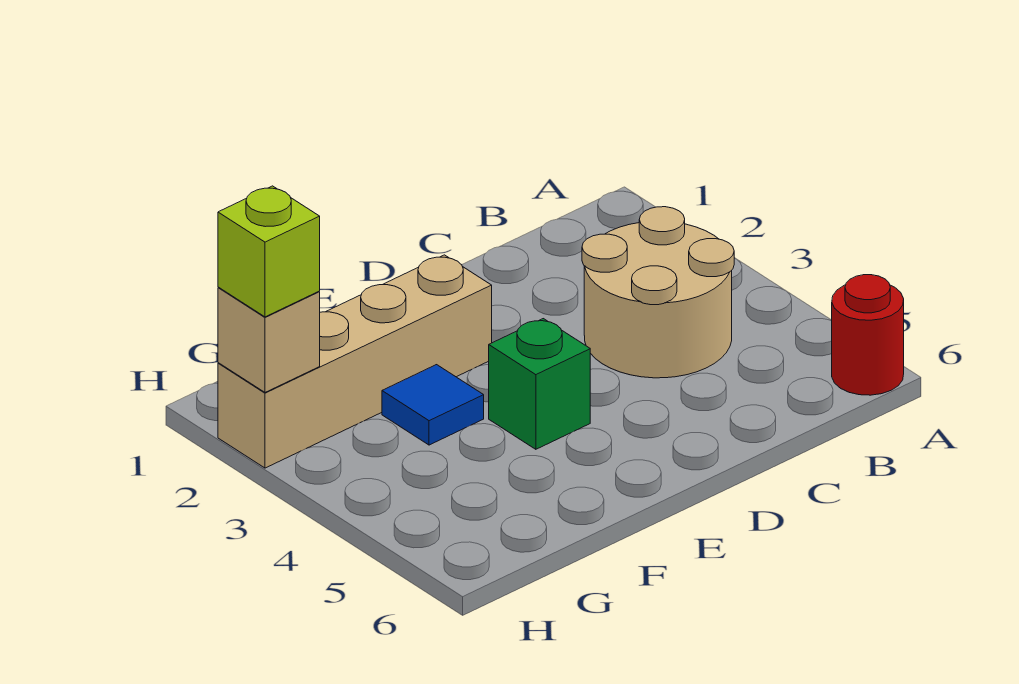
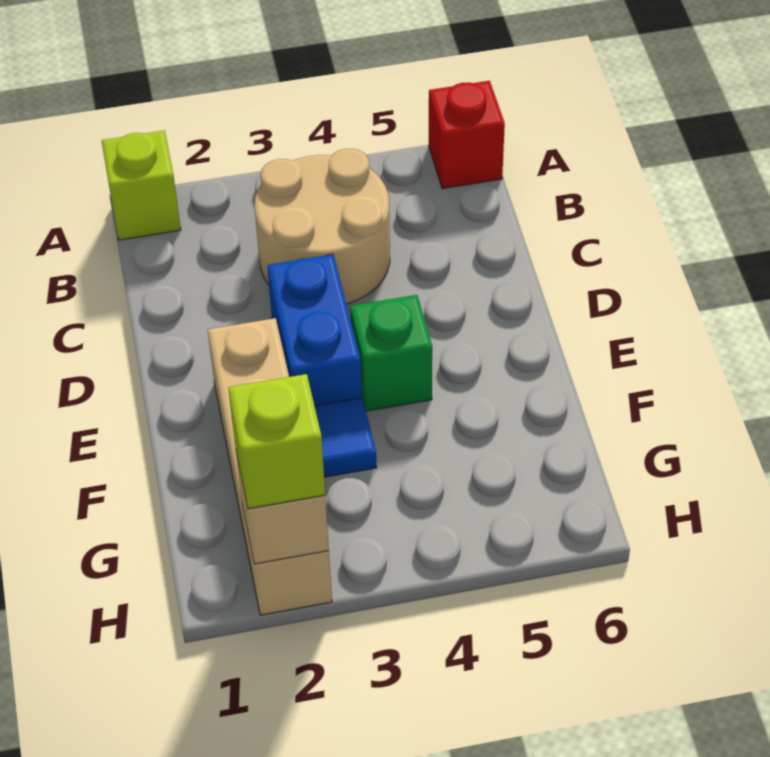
none -> lime 1x1 brick [101,131,181,240]
red 1x1 round brick [832,275,904,395] -> red 1x1 brick [429,81,505,189]
none -> blue 1x2 brick [267,254,362,406]

